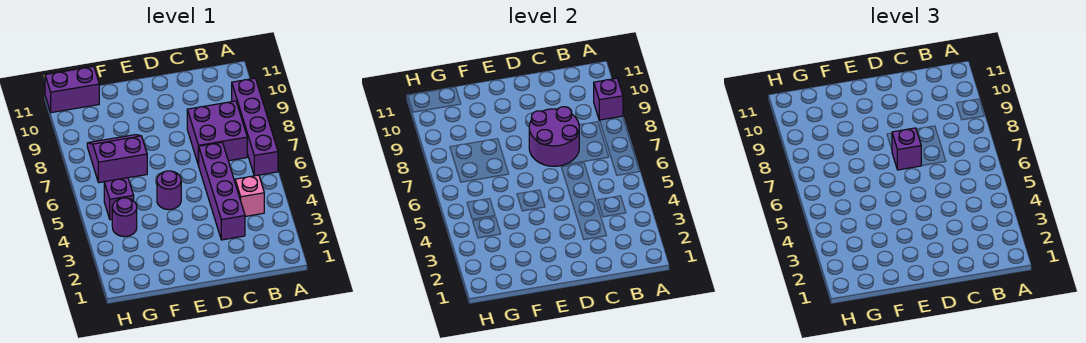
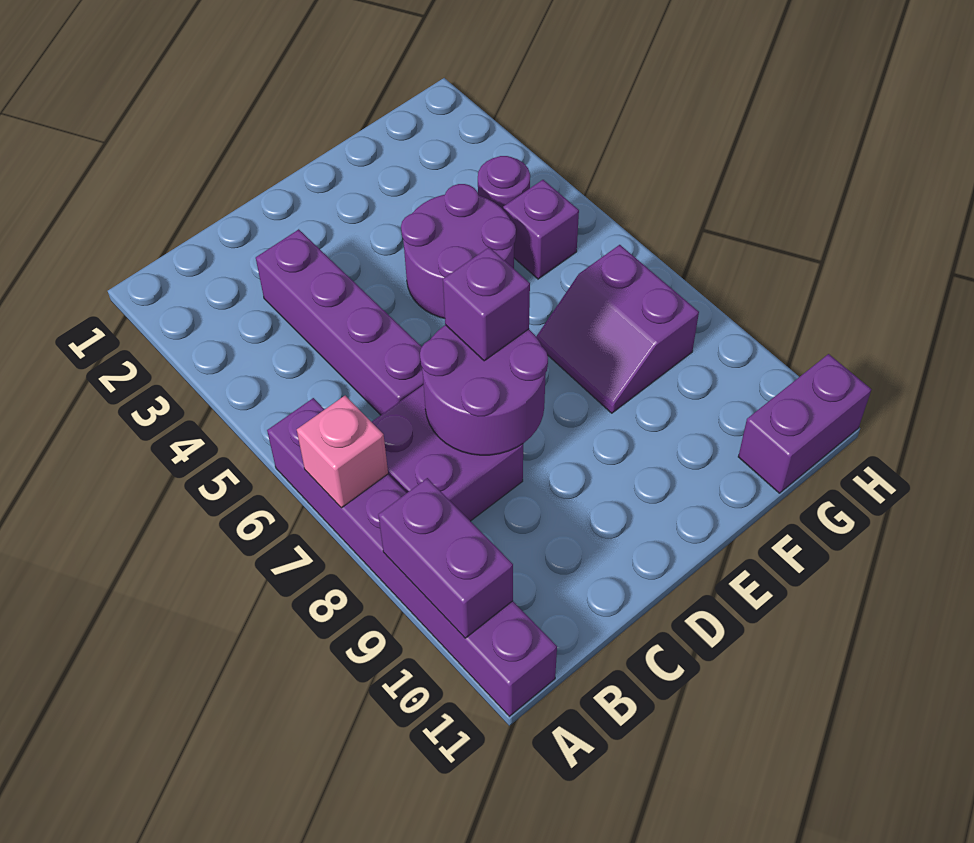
purple 1x4 brick [232,78,278,176] -> purple 1x6 brick [267,398,557,716]
purple 1x1 brick [594,78,623,120] -> purple 1x2 brick [378,478,513,638]
pink 1x1 brick [235,175,264,216] -> pink 1x1 brick moved to [297,396,388,508]
purple 1x1 round brick [157,171,181,210] -> purple 2x2 round brick [401,184,516,318]
purple 2x2 slope [87,135,147,183] -> purple 2x2 slope turned to [536,245,699,413]

